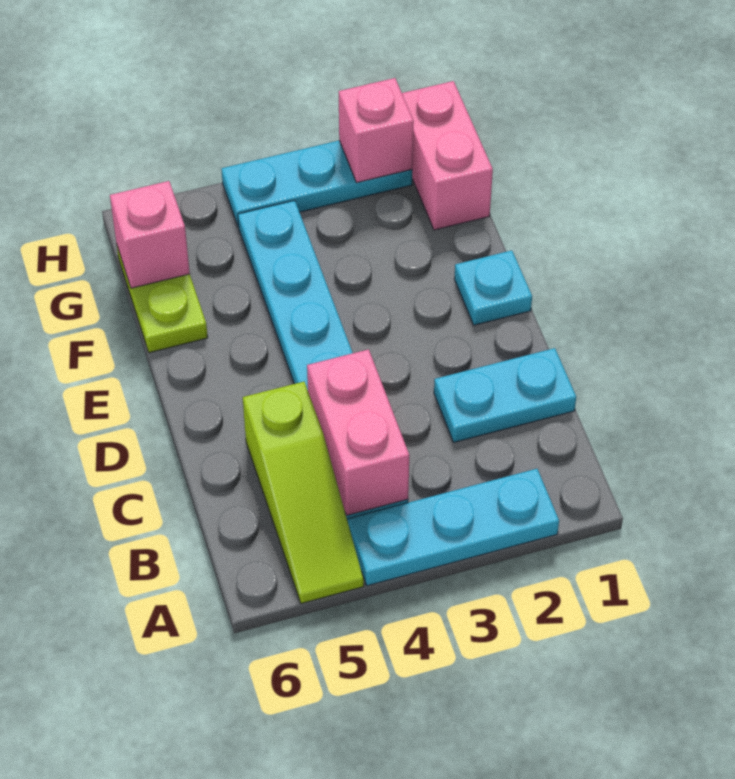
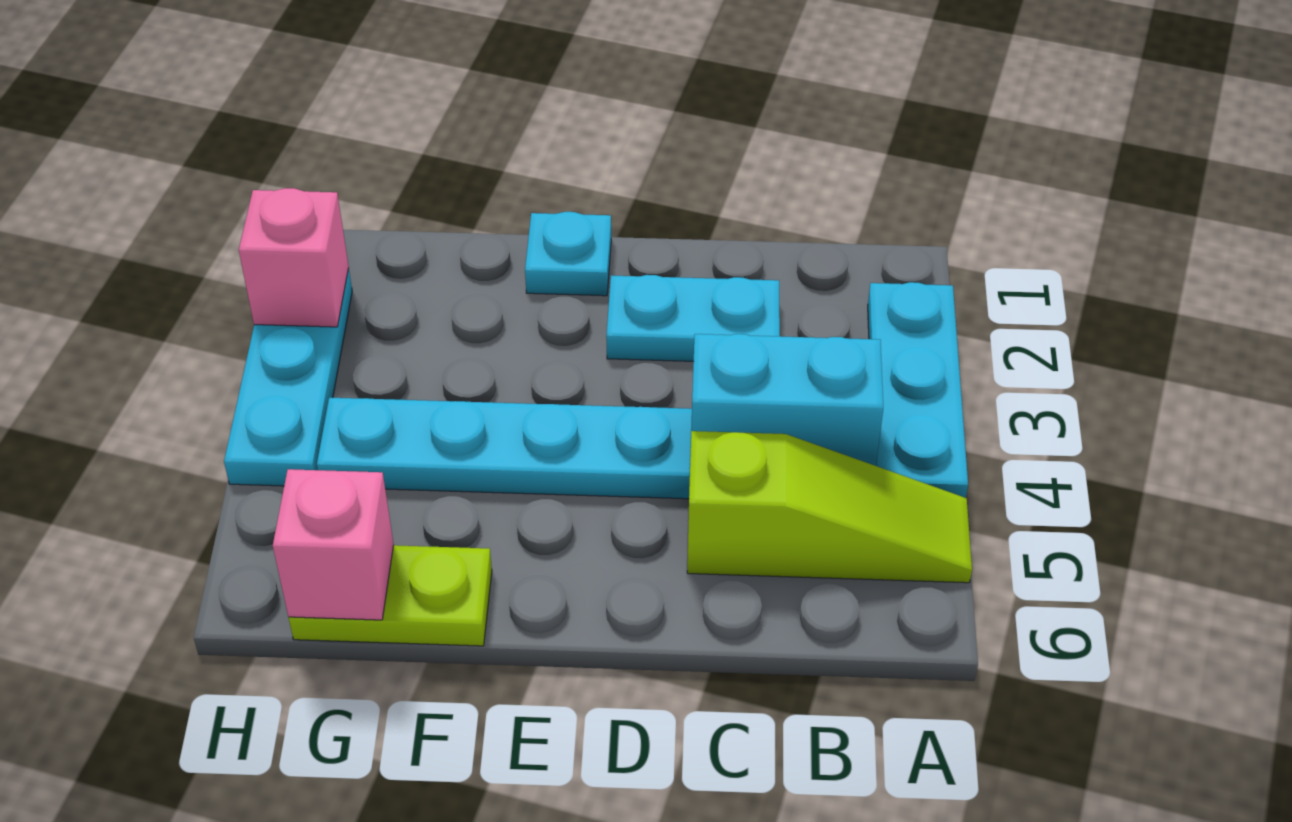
pink 1x2 brick [307,349,409,515] -> cyan 1x2 brick [691,334,883,466]
cyan 1x2 plate [434,348,576,442] -> cyan 1x2 plate turned to [606,275,780,361]
pink 1x2 brick [402,81,493,230] -> none

